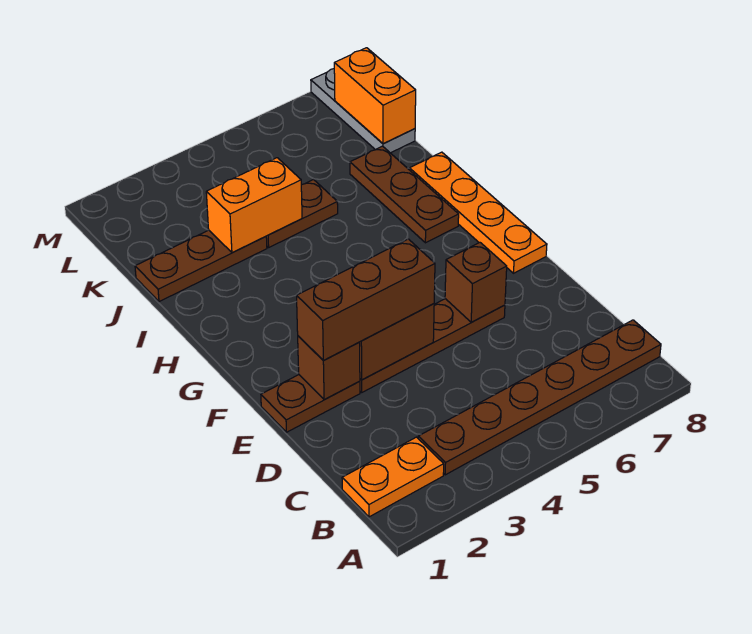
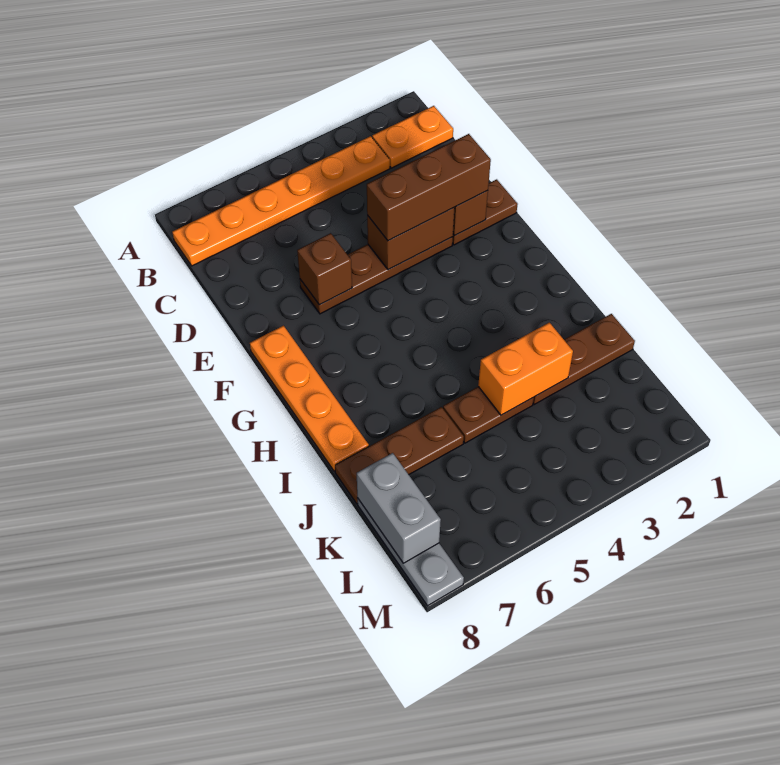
brown 1x6 plate [418,320,661,475] -> orange 1x6 plate [172,136,390,266]
brown 1x3 plate [350,146,459,243] -> brown 1x3 plate turned to [335,407,464,504]
orange 1x2 brick [334,48,416,144] -> grey 1x2 brick [357,453,441,563]

